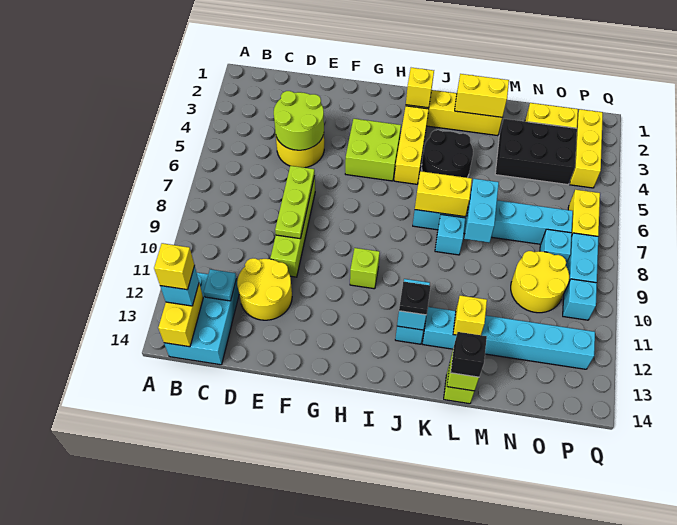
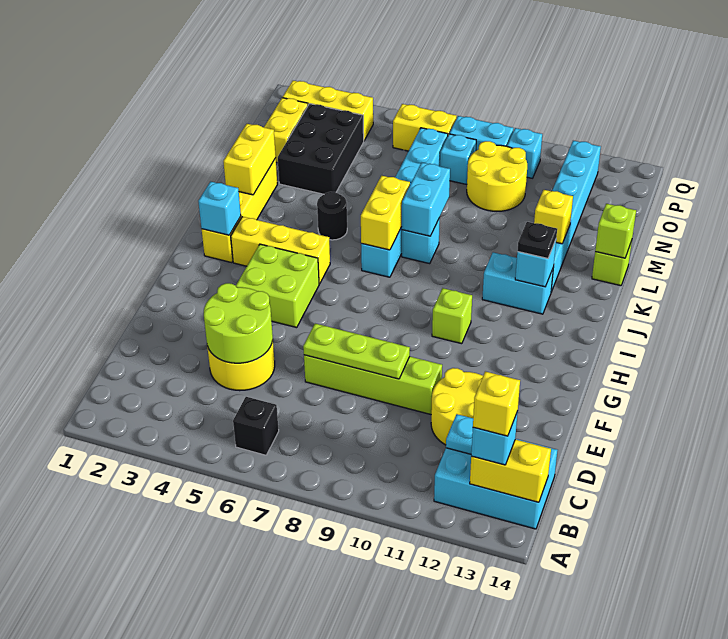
yellow 1x1 brick [406,68,434,108] -> cyan 1x1 brick [198,182,241,235]
black 2x2 round brick [422,130,473,178] -> black 1x1 round brick [317,192,347,240]
cyan 1x2 brick [464,179,499,243] -> cyan 1x2 brick turned to [402,163,450,236]
black 1x1 brick [451,332,487,377] -> black 1x1 brick moved to [233,397,279,455]

